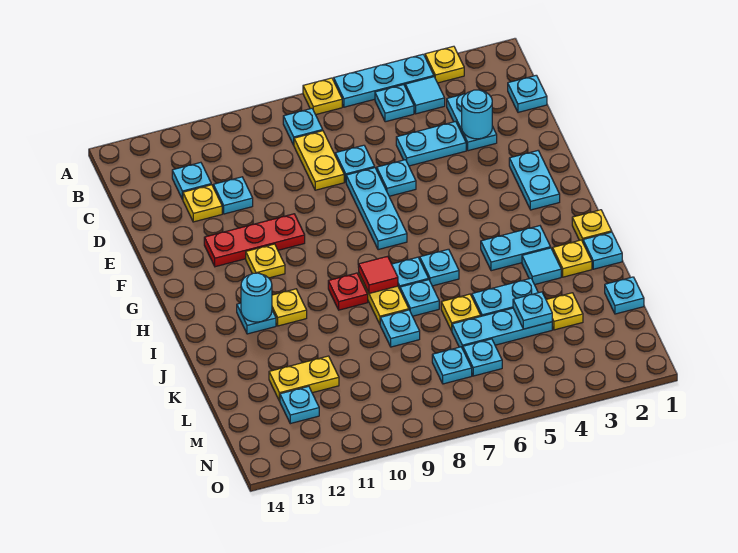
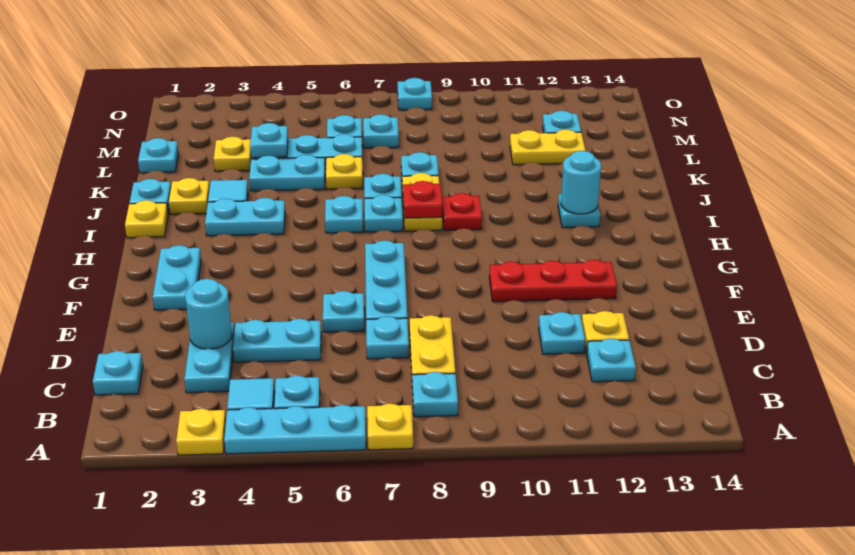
yellow 1x1 plate [246,244,285,278] -> none
red 1x1 tile [359,256,398,294] -> red 1x1 plate [403,181,442,218]
yellow 1x1 plate [272,289,307,326] -> none
none -> cyan 1x1 plate [398,78,432,110]

